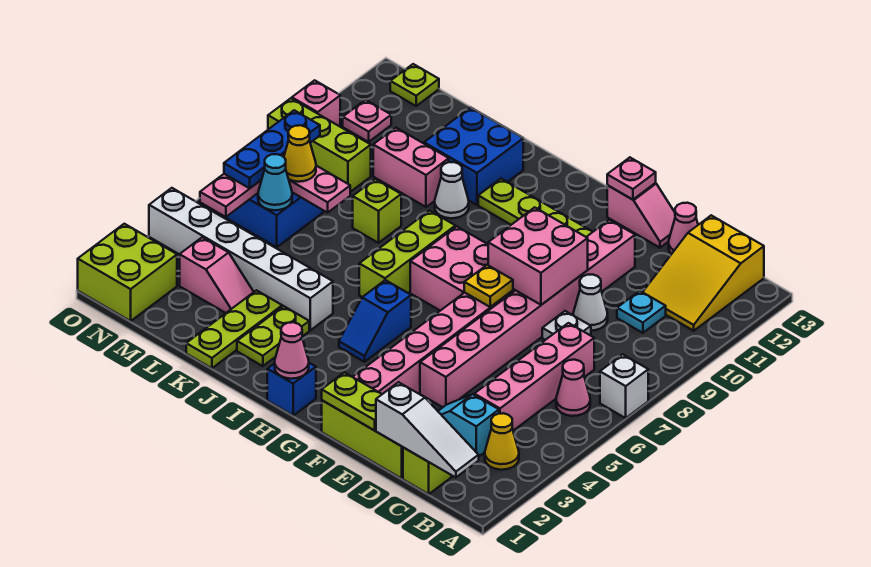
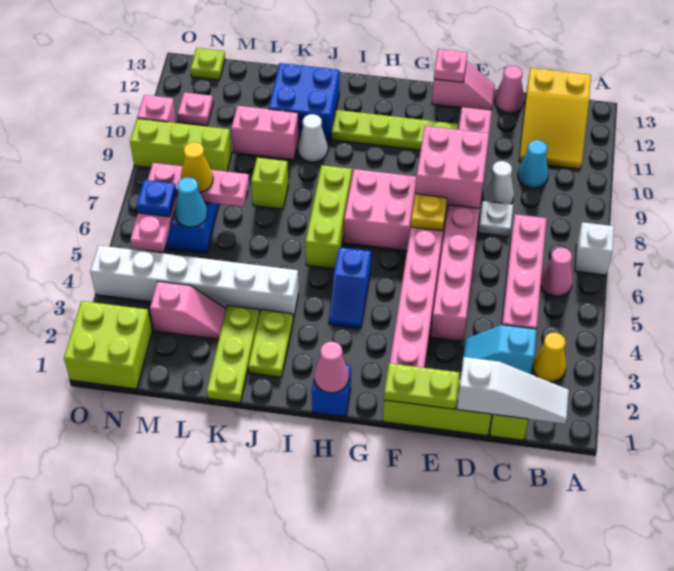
cyan 1x1 plate [617,291,666,333] -> cyan 1x1 cone [518,140,549,188]
blue 1x3 plate [224,110,320,188] -> blue 1x1 plate [137,180,176,217]

